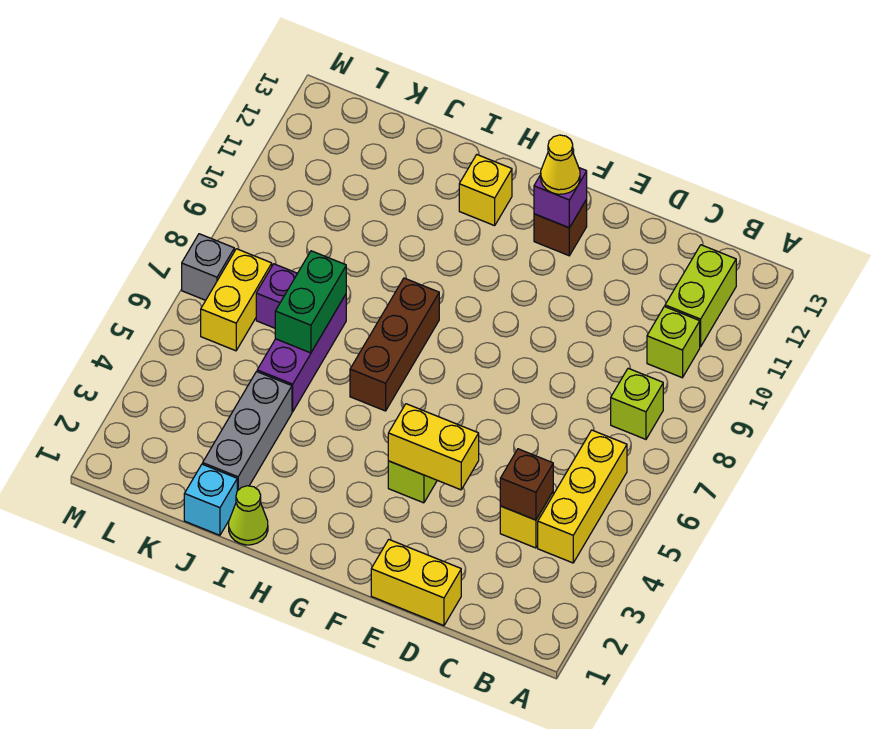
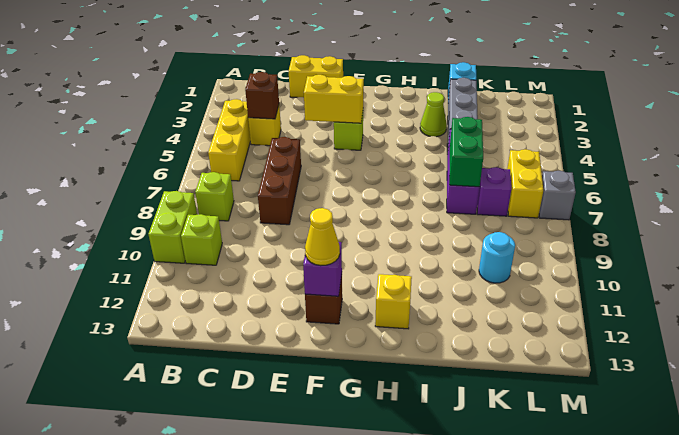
lime 1x2 brick [665,245,736,347] -> lime 1x2 brick moved to [148,191,197,263]
brown 1x3 brick [350,278,439,411] -> brown 1x3 brick moved to [258,137,301,225]
lime 1x1 cone [229,486,268,545] -> lime 1x1 cone moved to [420,92,447,137]
none -> cyan 1x1 round brick [479,232,515,283]

